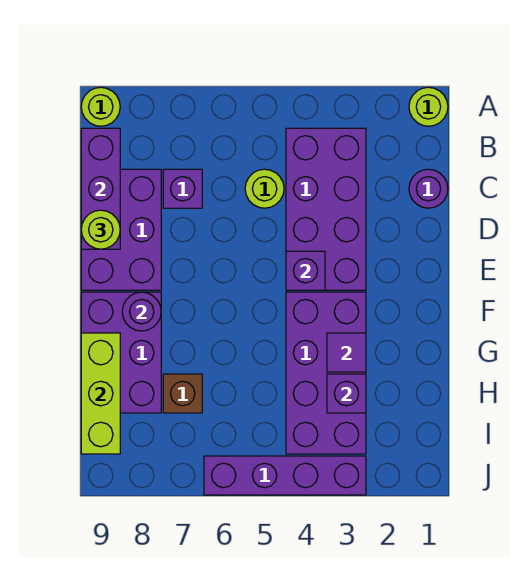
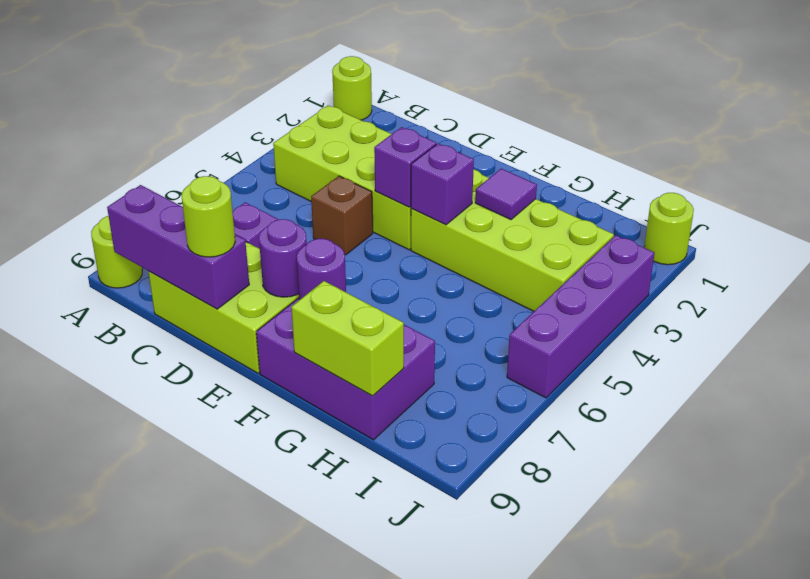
purple 2x4 brick [286,128,366,290] -> lime 2x4 brick [273,105,411,250]
purple 1x1 round brick [409,169,448,208] -> purple 1x1 round brick moved to [259,219,307,297]
lime 1x1 round brick [245,169,284,208] -> lime 1x1 round brick moved to [644,193,694,265]
purple 2x3 brick [81,169,161,290] -> lime 2x3 brick [148,242,299,373]
purple 2x4 brick [286,292,366,454] -> lime 2x4 brick [411,169,614,311]
lime 1x3 brick [81,333,120,454] -> lime 1x2 brick [291,281,404,396]
purple 1x1 brick [327,374,366,413] -> purple 1x1 brick moved to [411,143,474,225]
brown 1x1 brick [163,374,202,413] -> brown 1x1 brick moved to [311,176,373,255]

